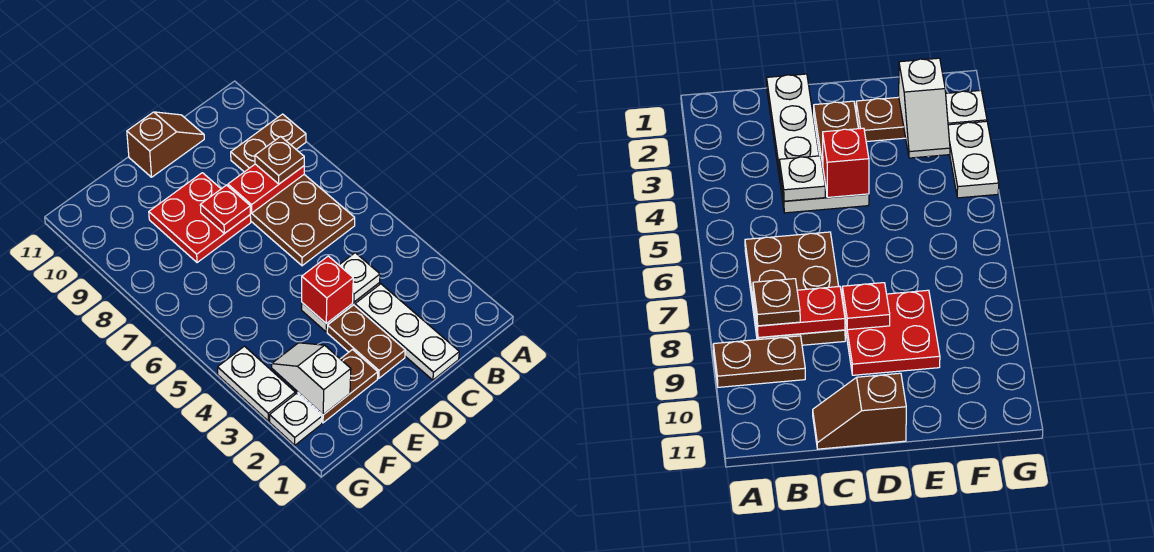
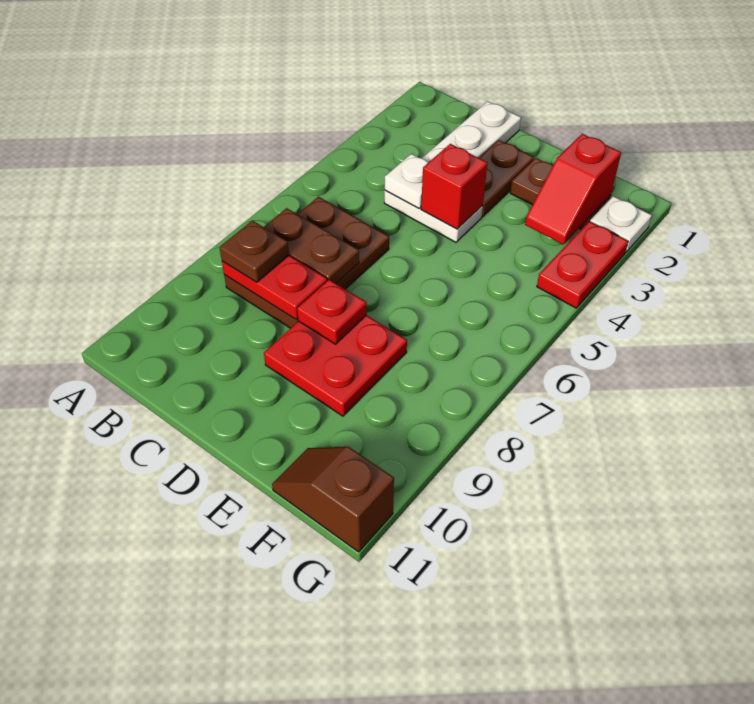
brown 1x2 plate [231,114,306,172] -> brown 1x2 plate moved to [264,208,359,284]
brown 1x2 slope [127,112,204,177] -> brown 1x2 slope moved to [272,447,394,552]
white 1x2 slope [272,343,351,415] -> red 1x2 slope [525,134,621,244]
white 1x2 plate [218,346,295,421] -> red 1x2 plate [537,221,628,308]

